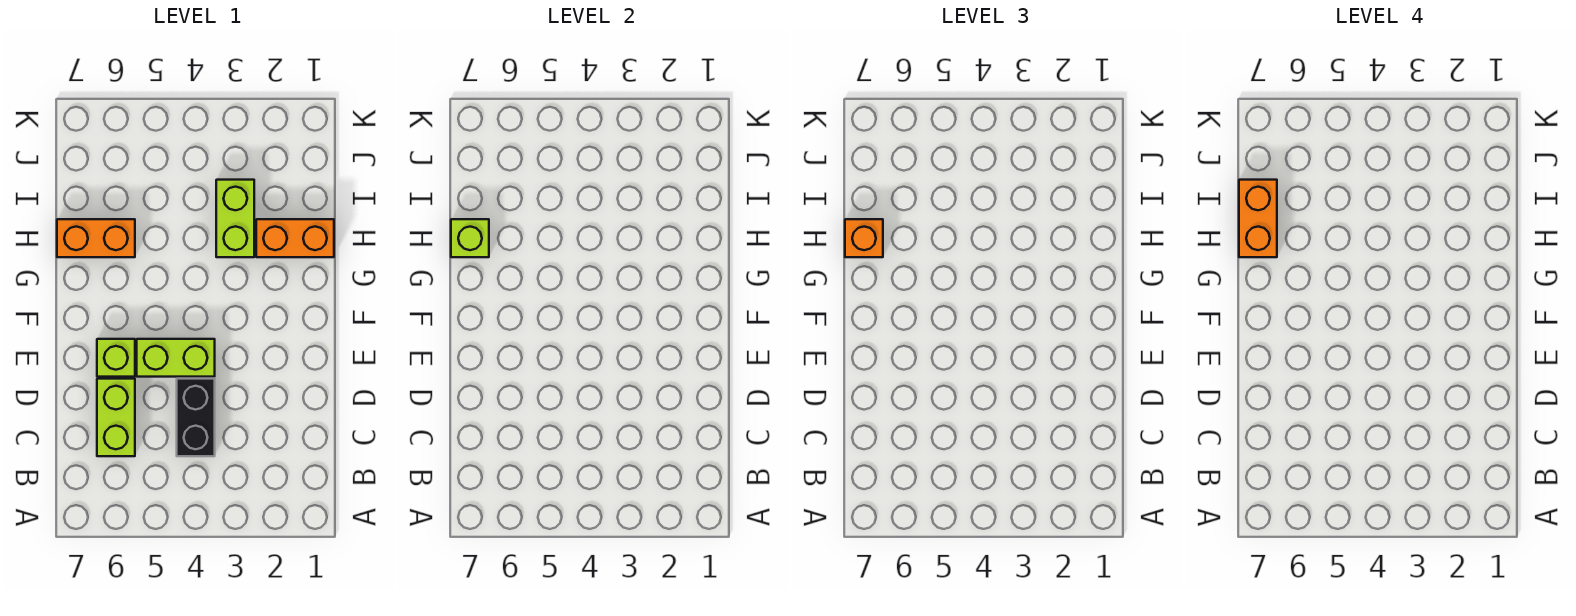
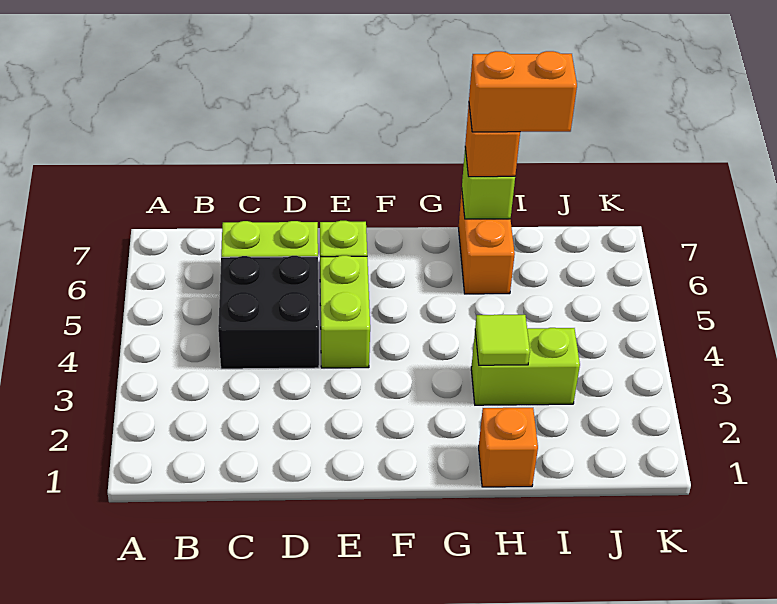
black 1x2 brick [177,379,215,456] -> black 2x2 brick [218,256,319,369]
orange 1x2 brick [256,219,334,257] -> orange 1x1 brick [479,408,538,487]
none -> lime 1x1 tile [475,315,530,365]

